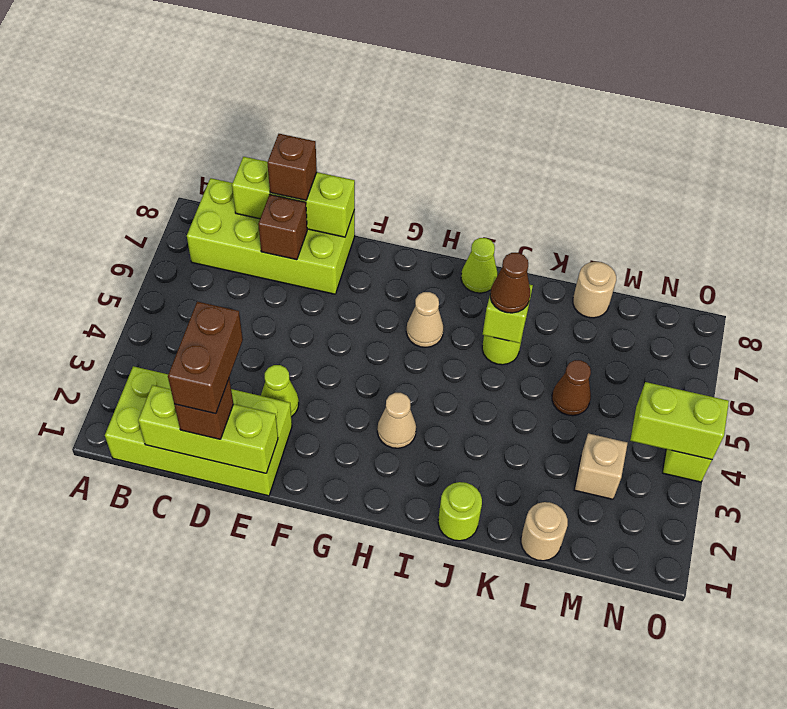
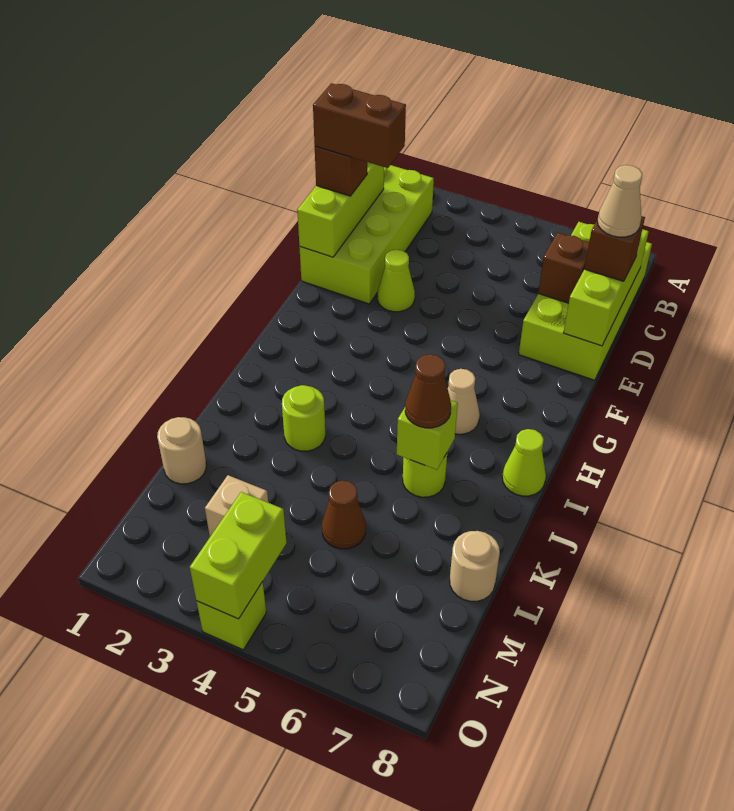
tan 1x1 cone [377,393,416,448] -> tan 1x1 cone moved to [597,165,642,237]
lime 1x1 round brick [438,482,482,541] -> lime 1x1 round brick moved to [282,385,325,451]

